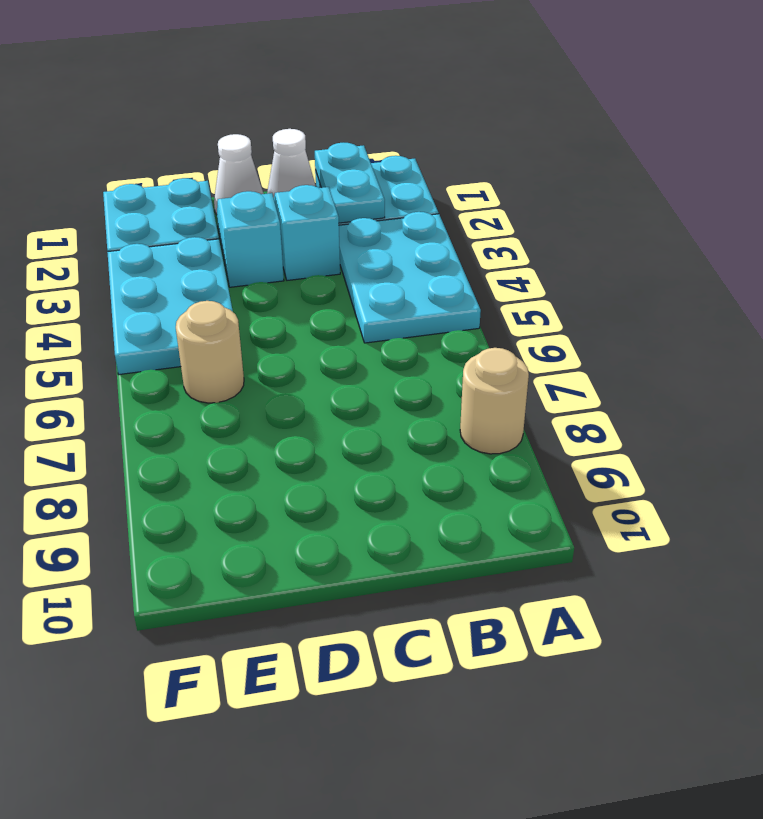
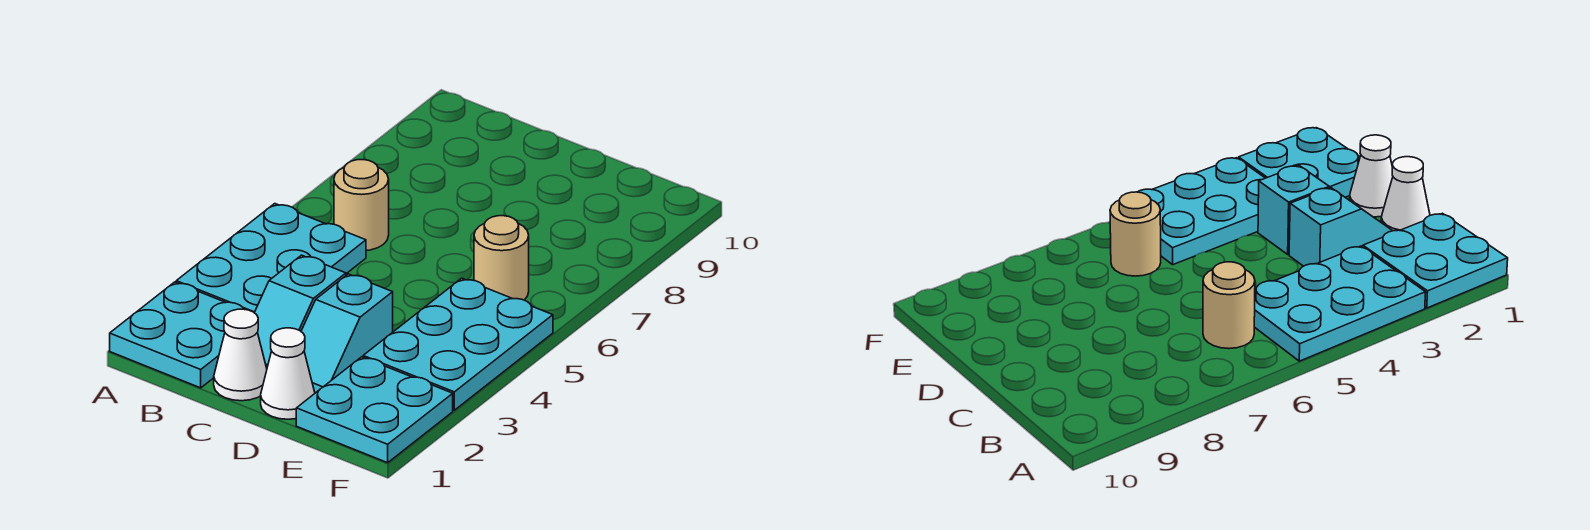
tan 1x1 round brick [460,348,529,454] -> tan 1x1 round brick moved to [334,160,389,251]
cyan 1x2 plate [315,143,385,223] -> none

